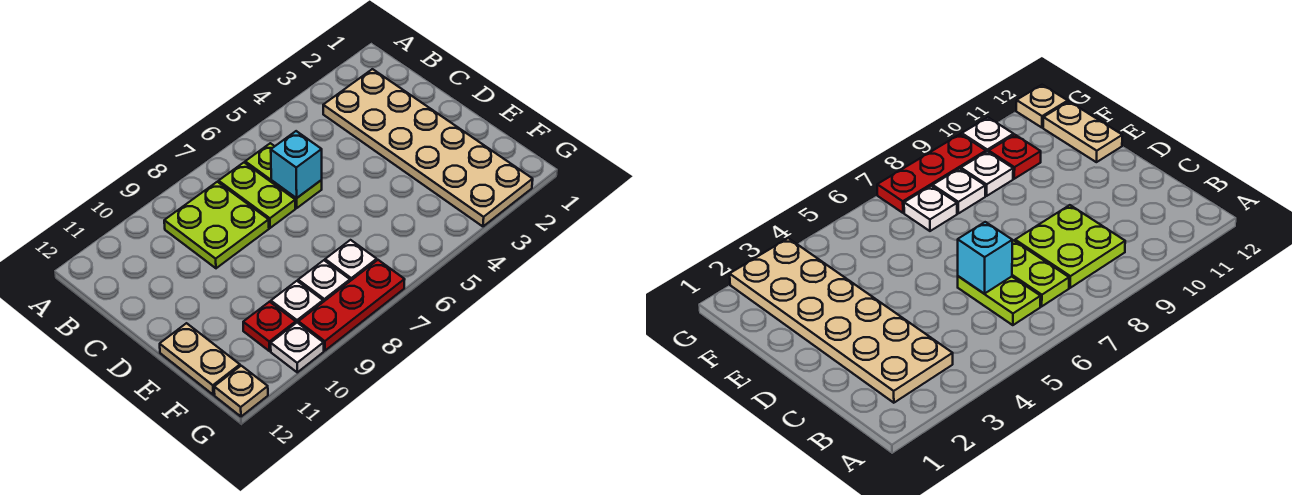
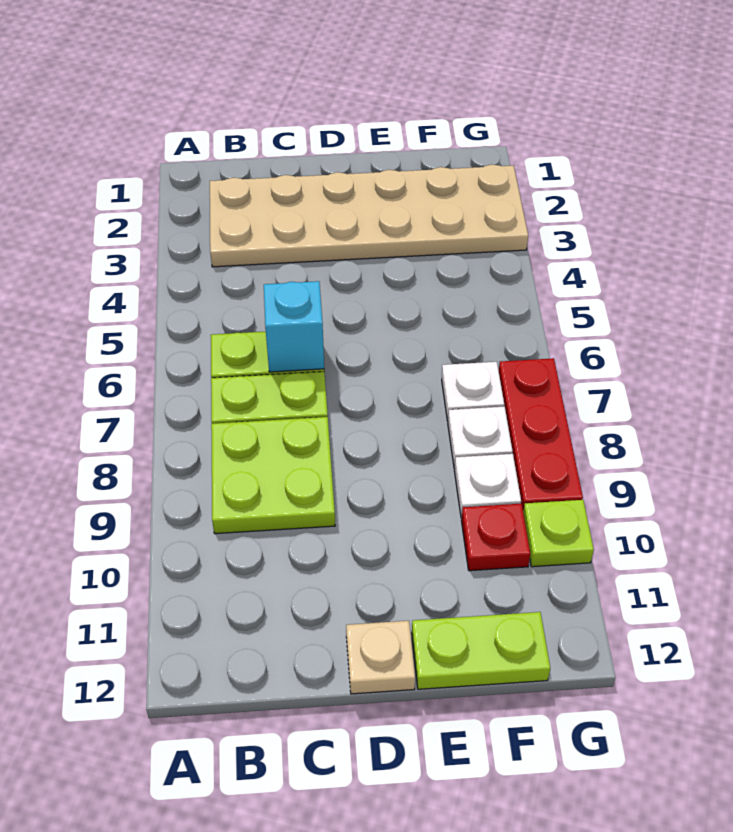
tan 1x2 plate [160,323,240,395] -> lime 1x2 plate [412,612,550,689]
white 1x1 plate [271,323,324,372] -> lime 1x1 plate [523,500,594,567]
tan 1x1 plate [214,366,268,417] -> tan 1x1 plate moved to [346,621,415,694]

